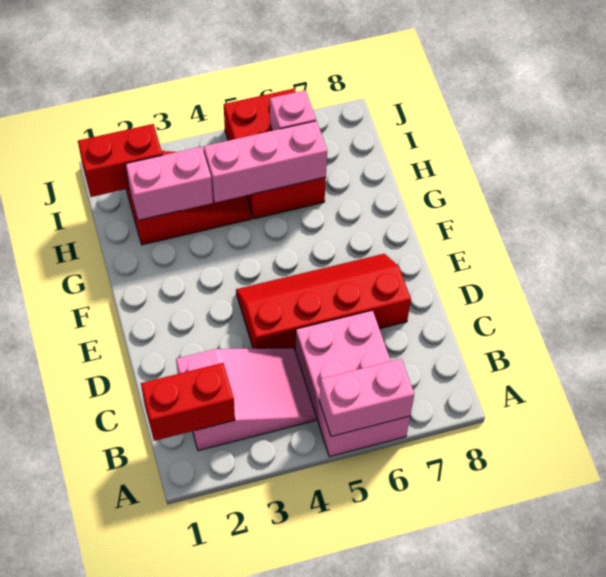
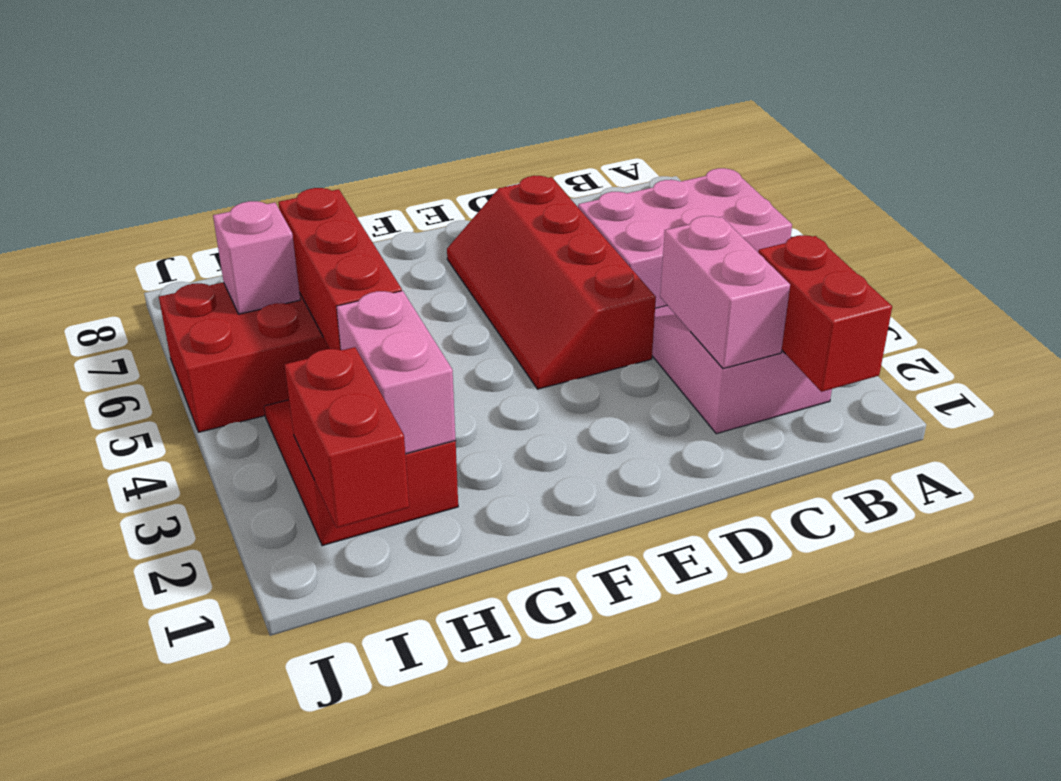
pink 1x2 brick [319,359,414,436] -> pink 1x2 brick moved to [660,216,790,369]
pink 1x3 brick [204,121,327,203] -> red 1x3 brick [278,188,402,350]

